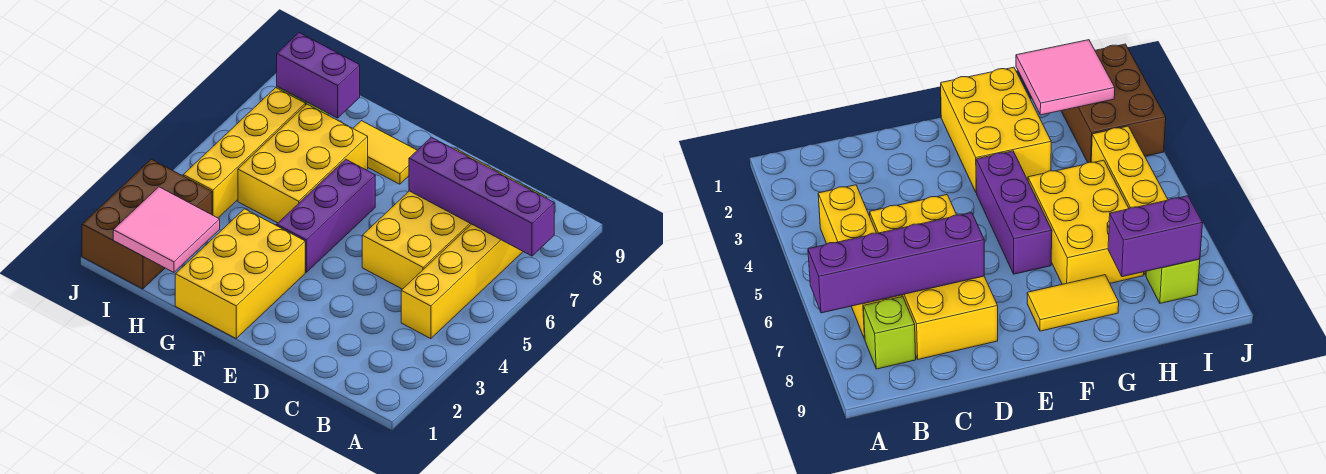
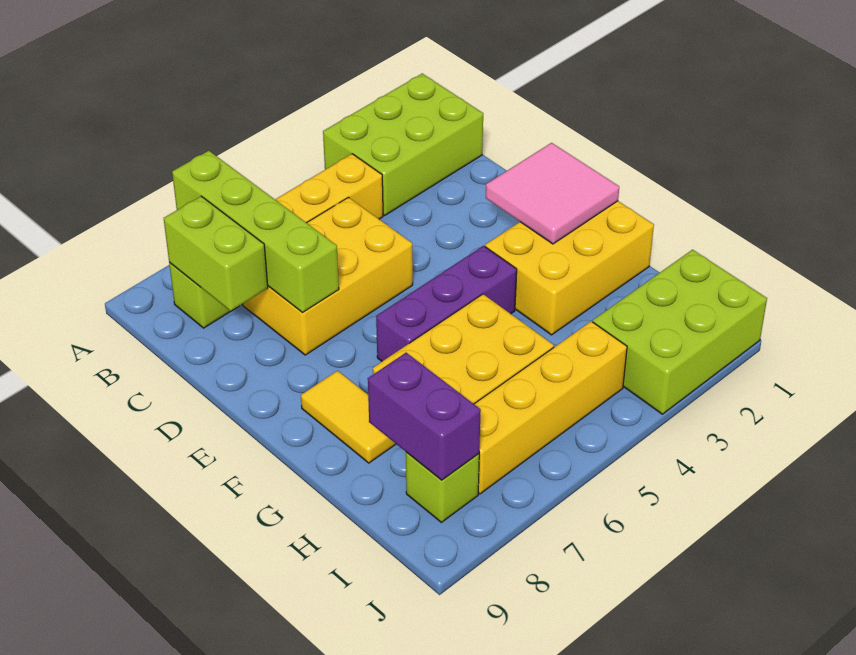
none -> lime 2x3 brick [323,74,483,215]
purple 1x4 brick [409,137,554,256] -> lime 1x4 brick [172,151,339,313]
none -> lime 1x2 brick [164,196,268,311]
yellow 2x4 brick [362,148,515,289] -> yellow 2x3 brick [243,197,413,355]
pink 2x2 tile [113,187,220,272] -> pink 2x2 tile moved to [486,143,619,244]
brown 2x3 brick [82,159,212,289] -> lime 2x3 brick [593,250,767,414]

